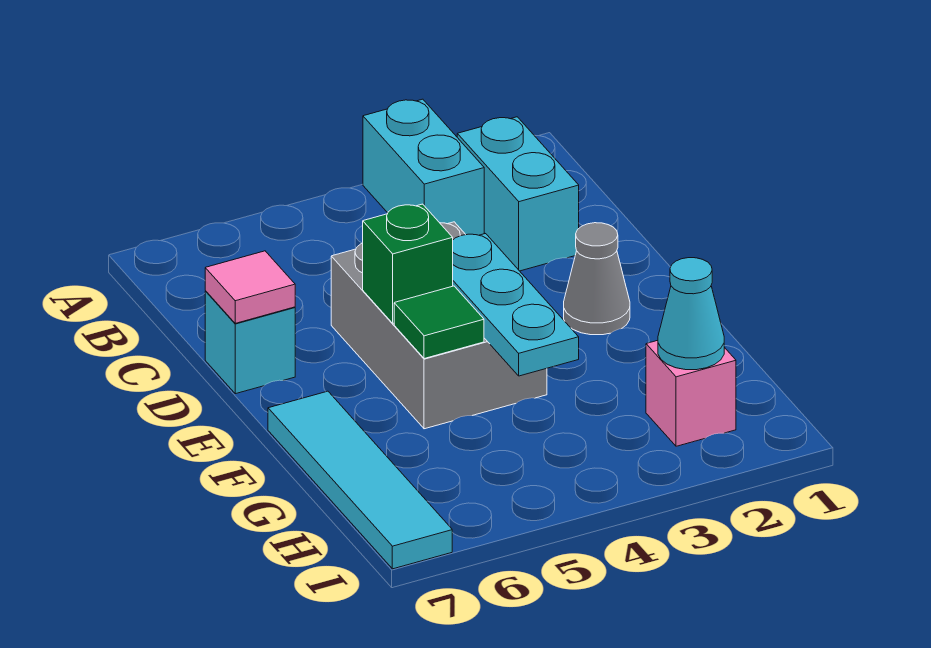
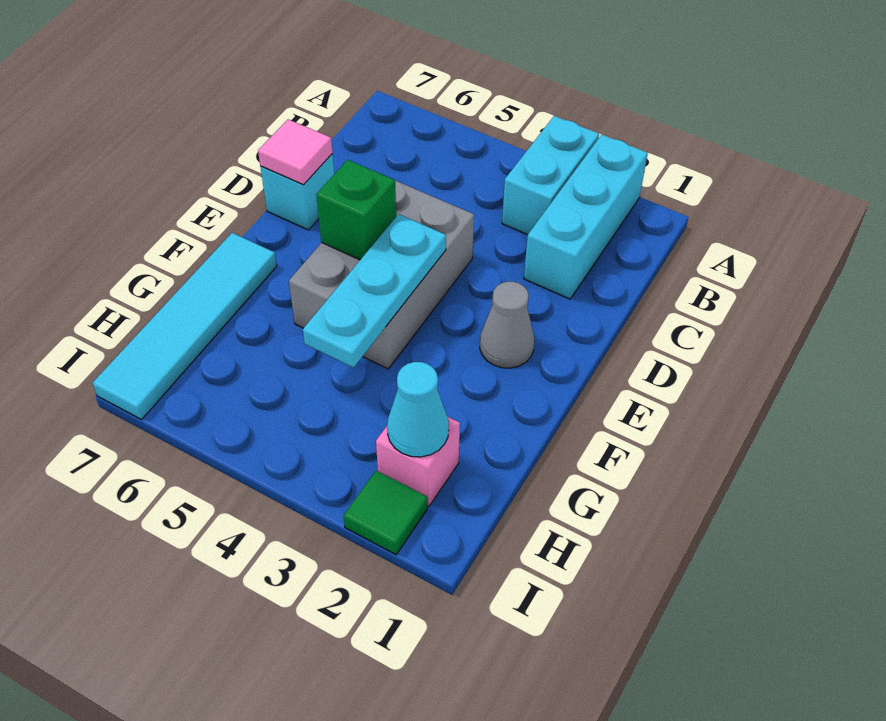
cyan 1x2 brick [457,117,579,271] -> cyan 1x3 brick [524,135,648,299]
green 1x1 tile [394,286,484,359] -> green 1x1 tile moved to [344,471,427,555]

